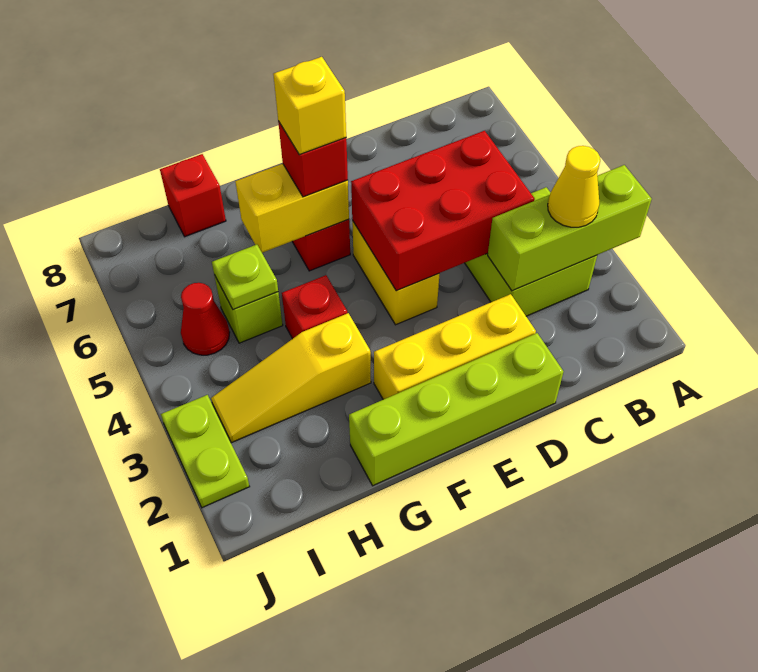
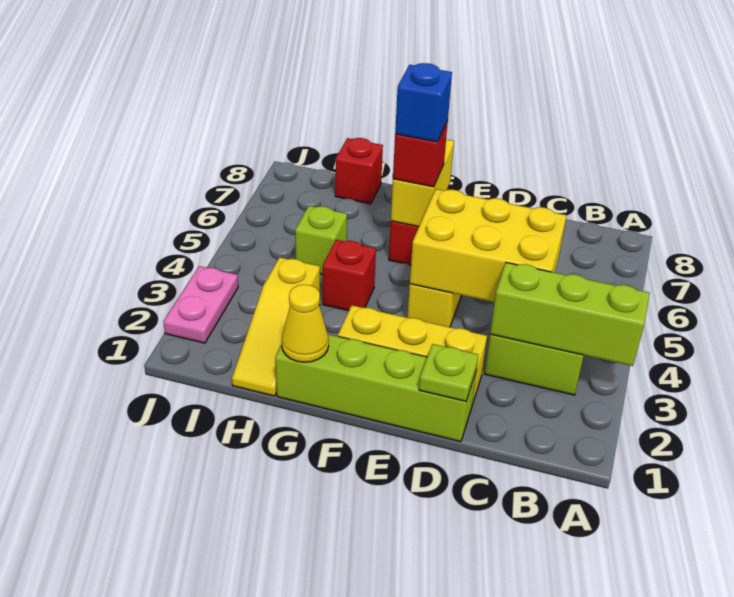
yellow 1x1 cone [548,146,600,227] -> yellow 1x1 cone moved to [282,285,329,362]
red 2x3 brick [351,131,535,291] -> yellow 2x3 brick [410,189,567,302]
yellow 1x2 brick [235,164,349,253] -> yellow 1x2 brick turned to [391,139,454,227]
yellow 1x1 brick [273,57,346,155] -> blue 1x1 brick [395,63,452,142]
yellow 1x3 slope [211,313,371,443] -> yellow 1x3 slope turned to [232,257,320,396]
lime 1x1 plate [212,244,278,310] -> lime 1x1 plate moved to [419,344,478,401]
red 1x1 cone [181,283,230,355] -> none
lime 1x2 plate [161,395,250,508] -> pink 1x2 plate [163,266,238,343]

